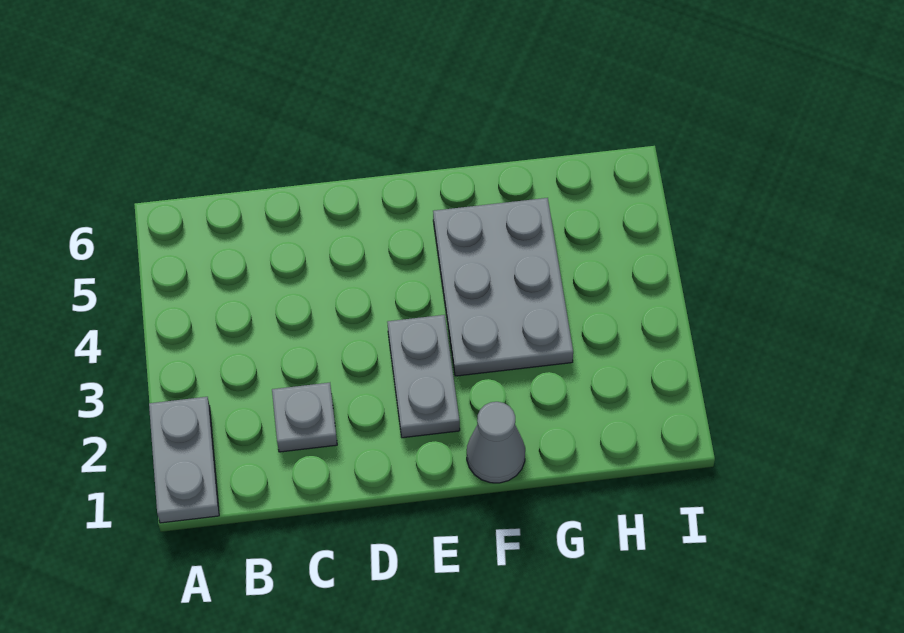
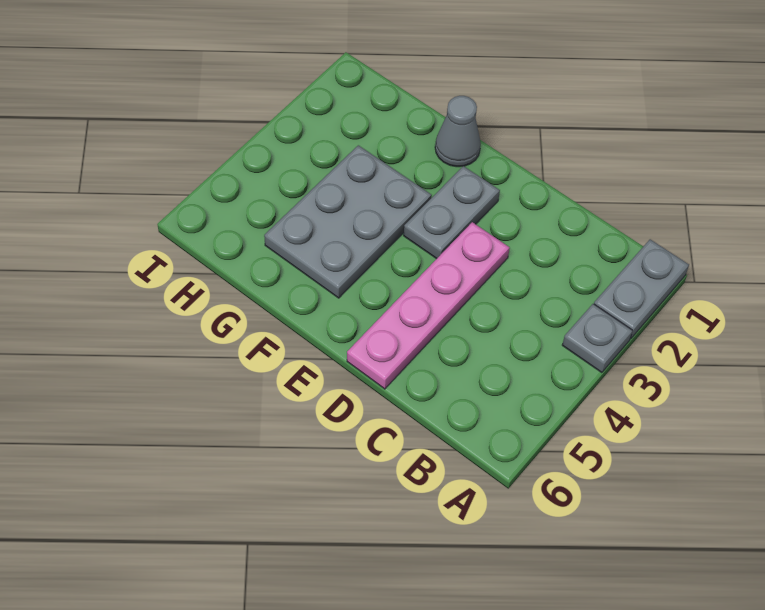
grey 1x1 plate [272,383,337,452] -> grey 1x1 plate moved to [562,304,633,373]
none -> pink 1x4 plate [347,222,510,389]

